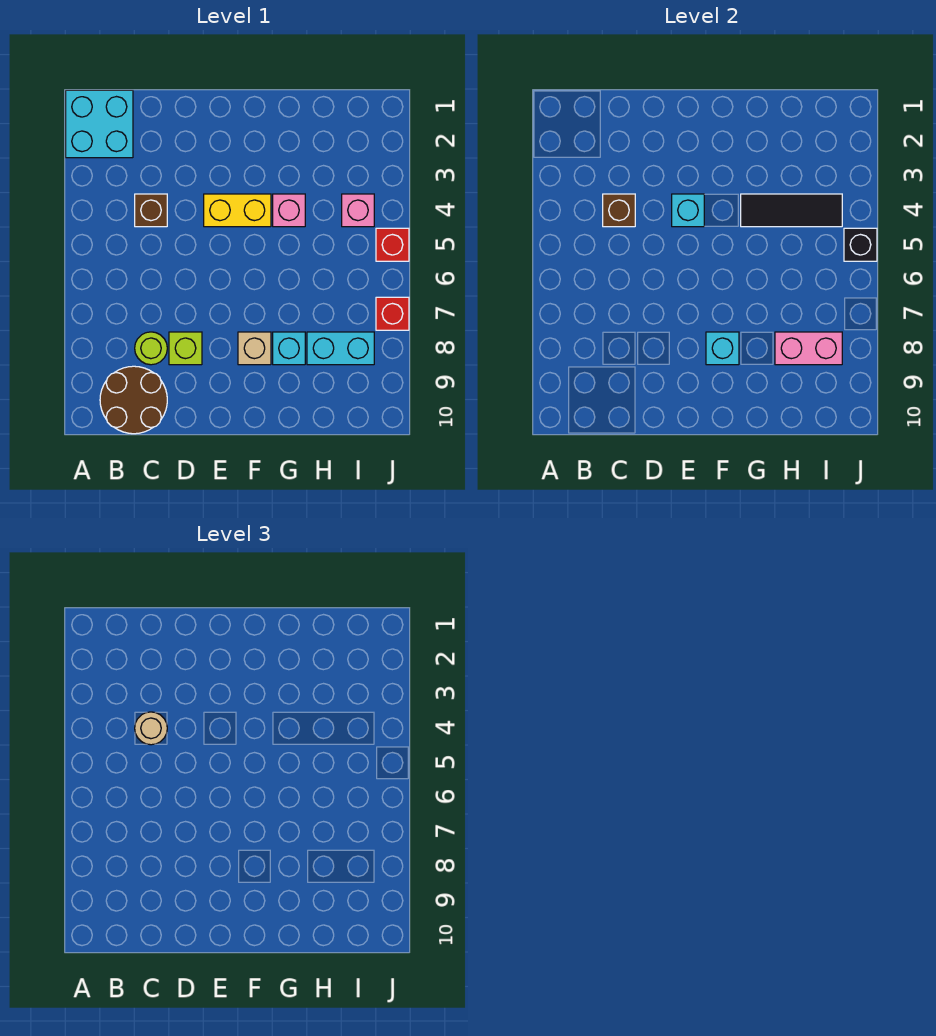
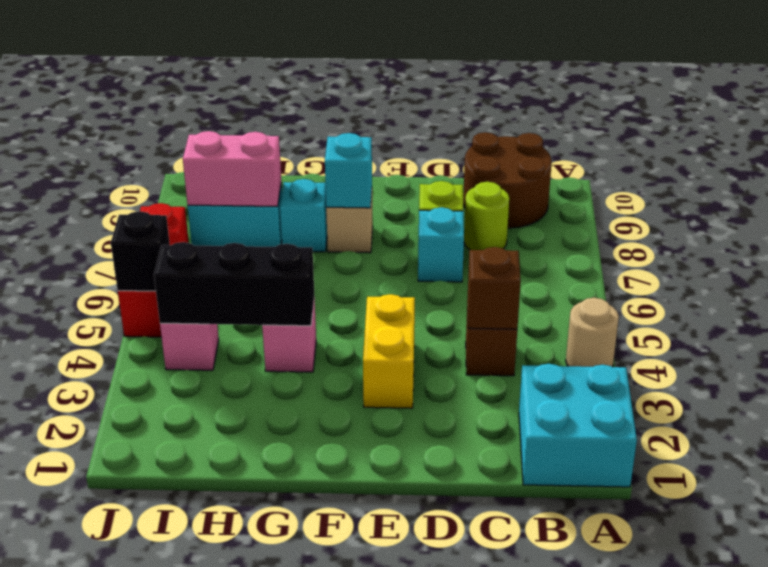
tan 1x1 round brick [135,712,167,745] -> tan 1x1 round brick moved to [566,298,619,367]
yellow 1x2 brick [204,194,271,227] -> yellow 1x2 brick turned to [363,294,415,408]
cyan 1x1 brick [672,194,704,227] -> cyan 1x1 brick moved to [418,207,464,282]
black 1x3 tile [741,194,842,227] -> black 1x3 brick [154,242,314,326]

